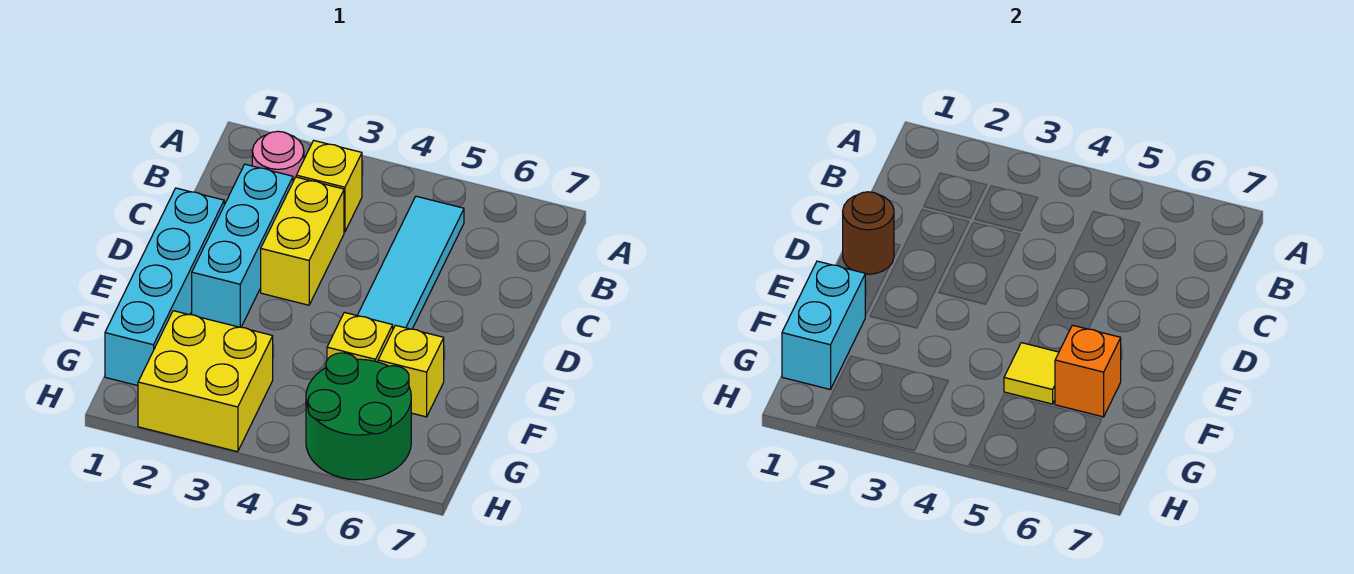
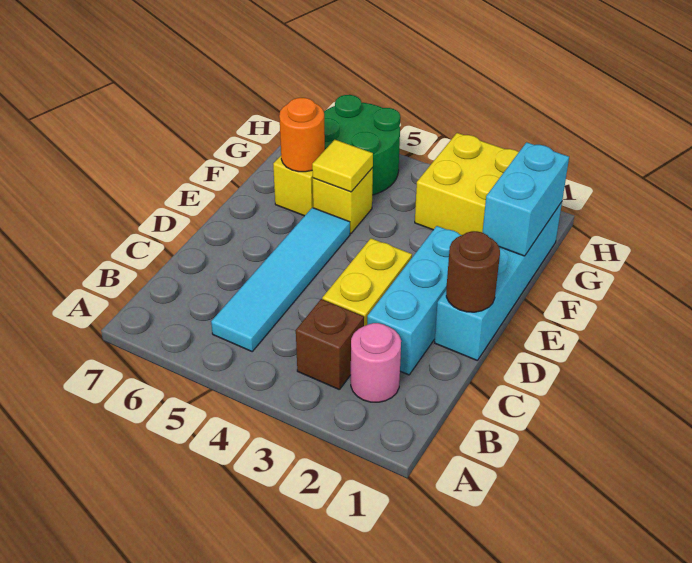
yellow 1x1 brick [296,140,362,232] -> brown 1x1 brick [296,299,364,389]
orange 1x1 brick [1055,325,1121,417] -> orange 1x1 round brick [279,98,325,172]

